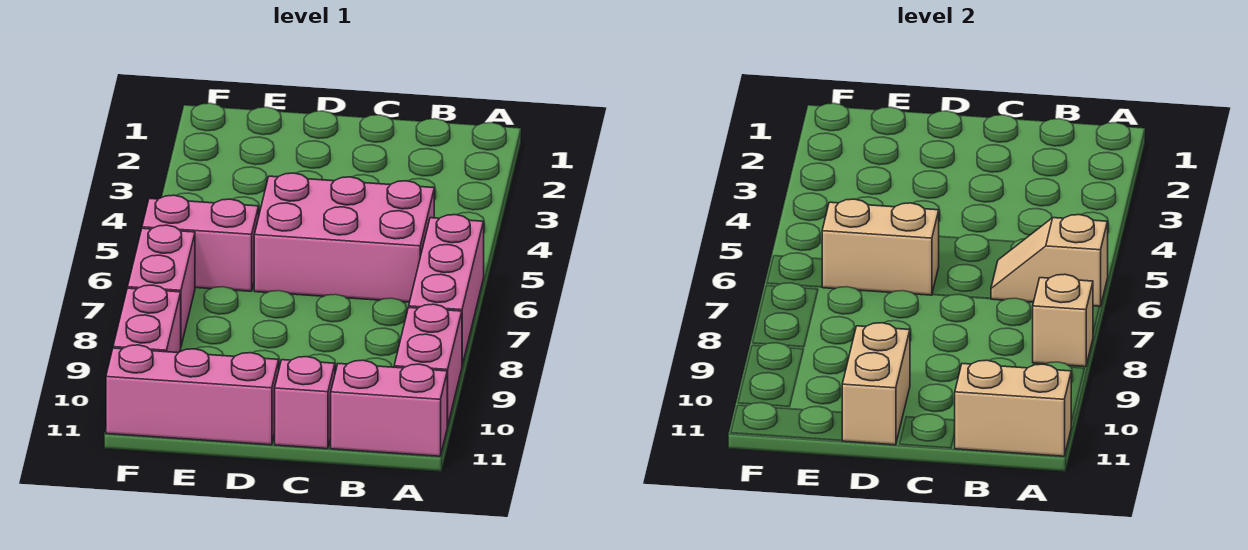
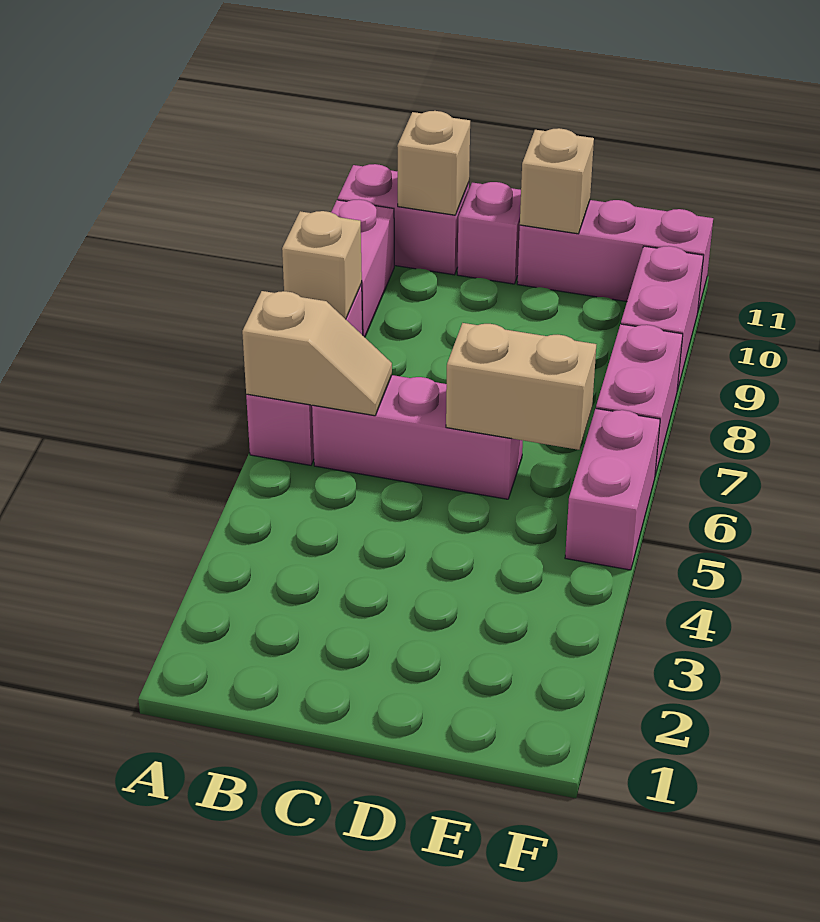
tan 1x2 brick [955,360,1071,456] -> tan 1x1 brick [397,111,470,215]
pink 2x3 brick [254,173,434,302] -> pink 1x3 brick [312,375,523,499]
tan 1x2 brick [842,323,910,445] -> tan 1x1 brick [520,128,594,234]
pink 1x2 brick [142,195,259,291] -> pink 1x2 brick turned to [565,409,660,570]

